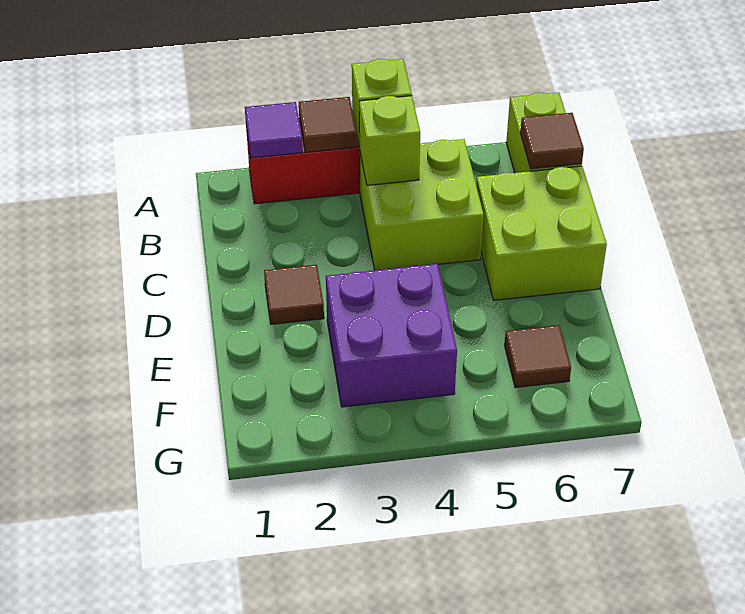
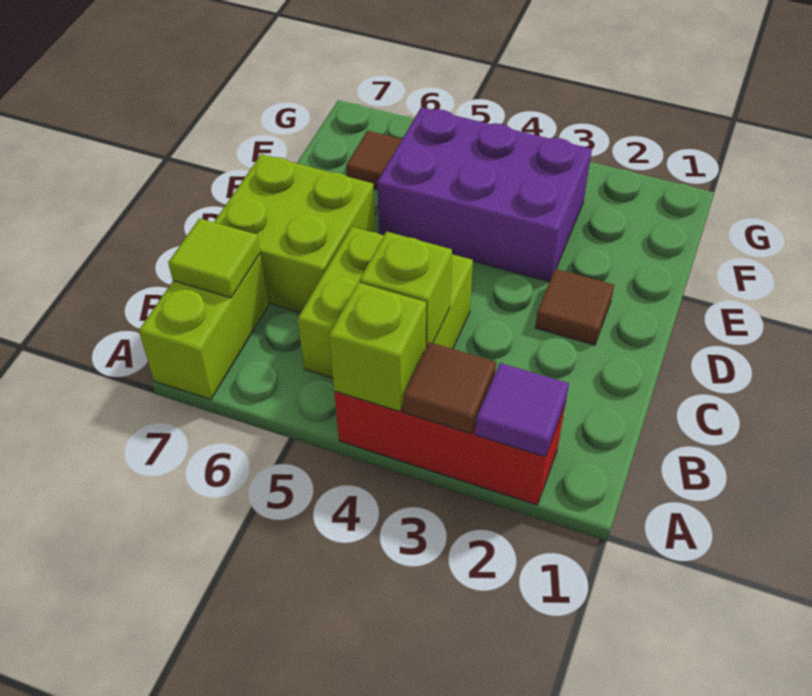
brown 1x1 tile [520,113,584,169] -> lime 1x1 tile [168,218,260,298]
purple 2x2 brick [326,264,457,407] -> purple 2x3 brick [377,107,592,282]

